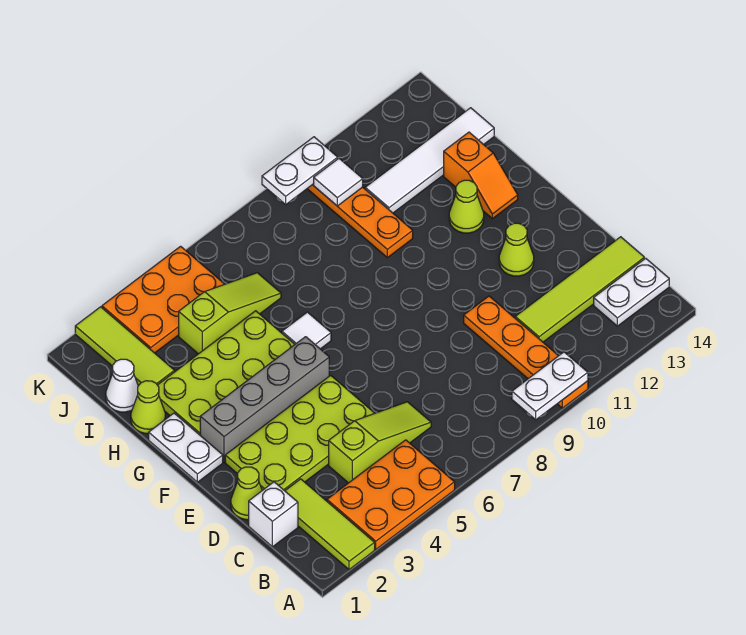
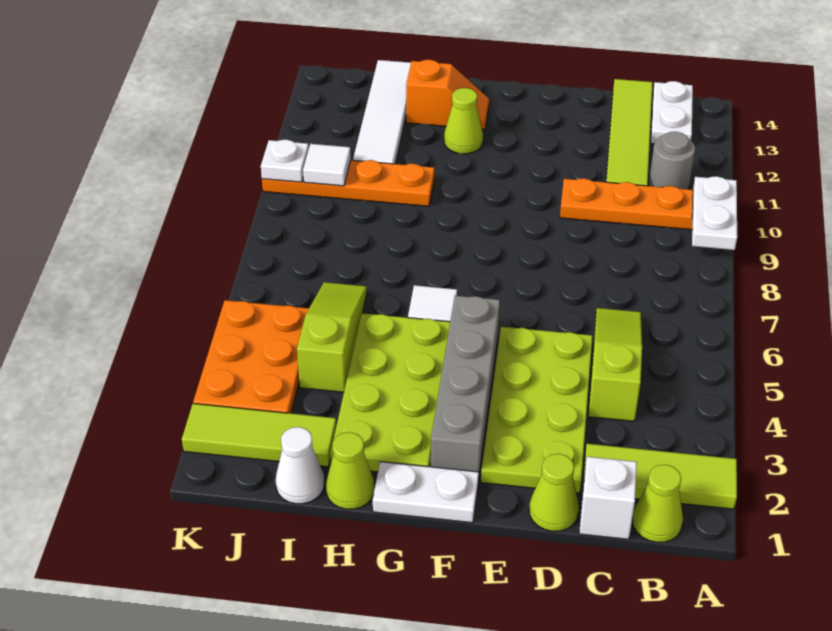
orange 2x3 plate [327,440,455,549] -> none
none -> grey 1x1 round brick [649,132,695,189]
lime 1x1 cone [499,223,534,276] -> lime 1x1 cone moved to [633,465,683,542]
white 1x2 plate [262,137,338,204] -> white 1x1 plate [261,140,309,182]

